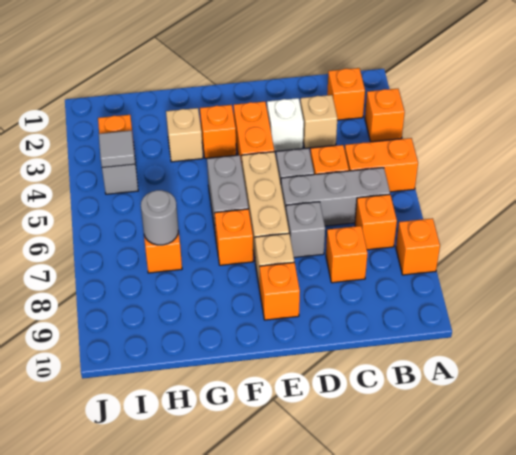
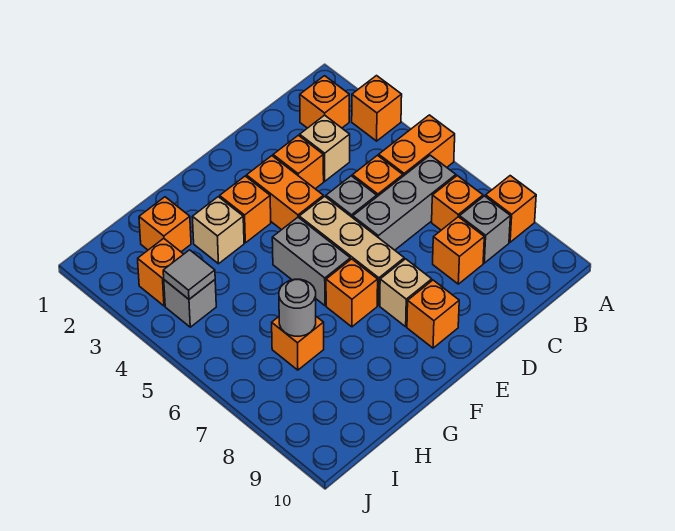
white 1x1 brick [267,98,304,152] -> orange 1x1 brick [273,135,324,189]
grey 1x1 brick [286,202,325,258] -> grey 1x1 brick moved to [460,196,510,263]
none -> orange 1x1 brick [139,197,191,252]

